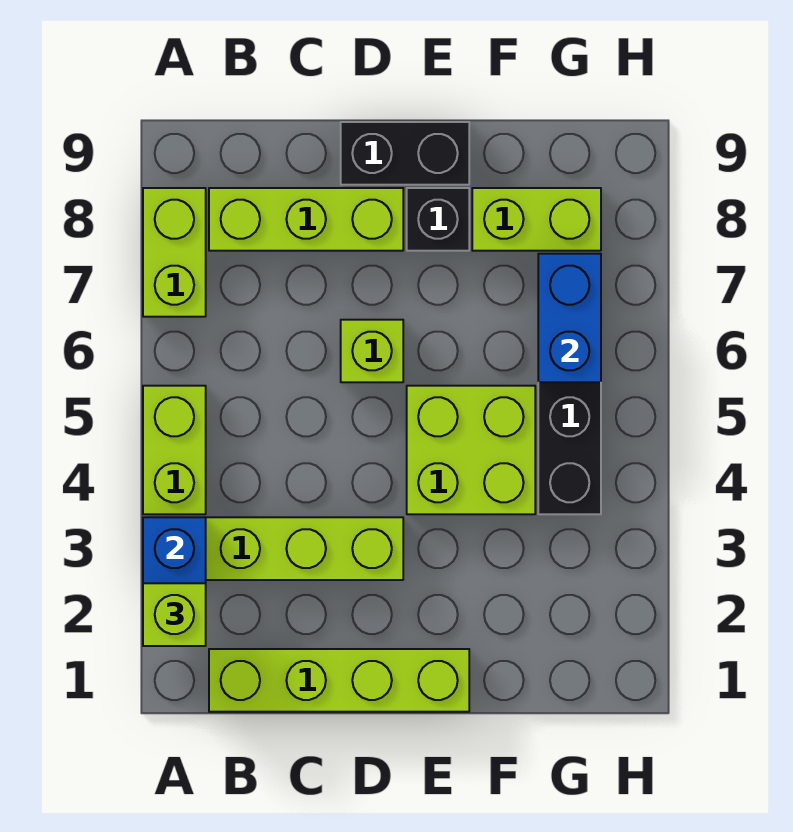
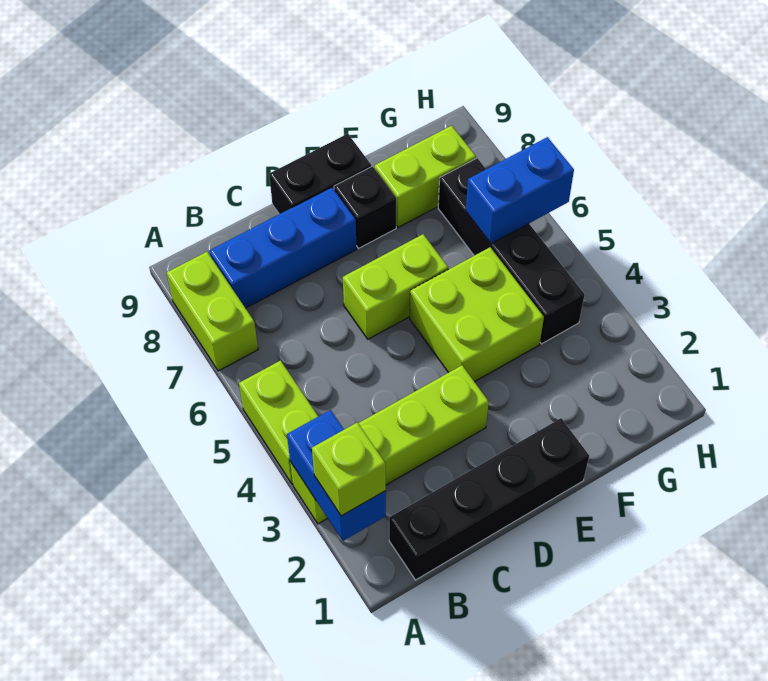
lime 1x4 brick [209,649,469,712] -> black 1x4 brick [389,418,589,580]
lime 1x3 brick [209,188,403,251] -> blue 1x3 brick [209,187,357,308]
lime 1x1 brick [341,320,403,382] -> lime 1x2 brick [343,234,448,339]
blue 1x2 brick [538,254,601,382] -> blue 1x2 brick turned to [466,137,574,244]

